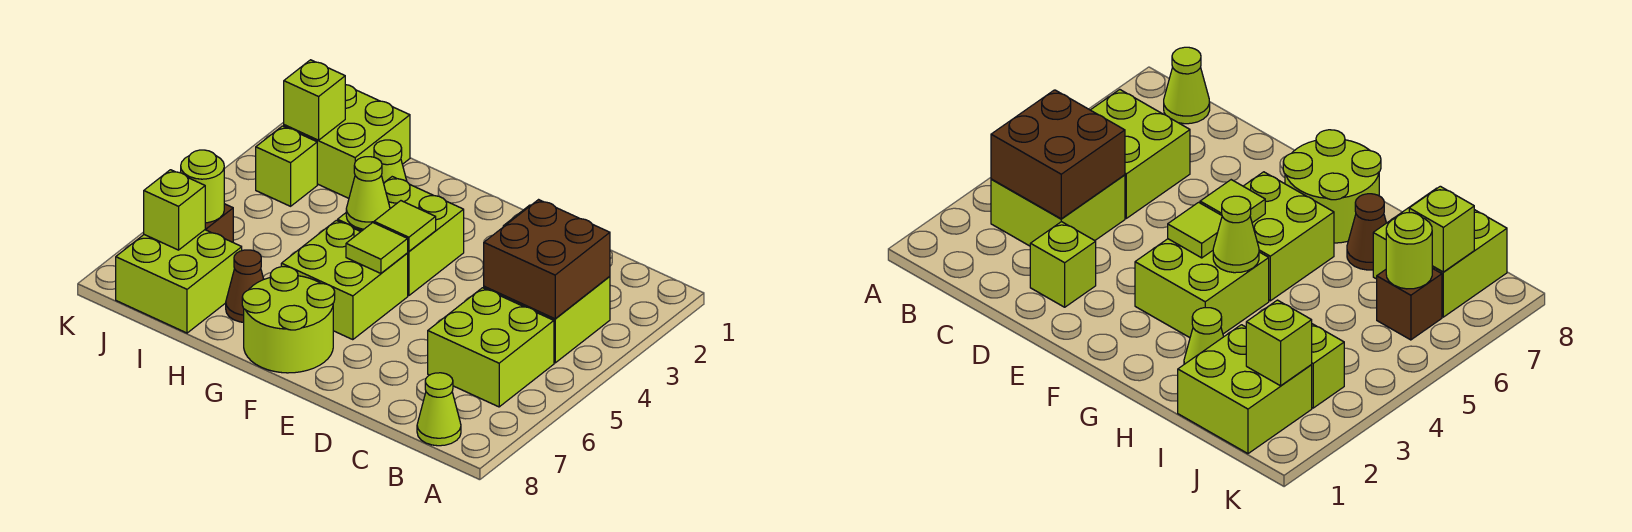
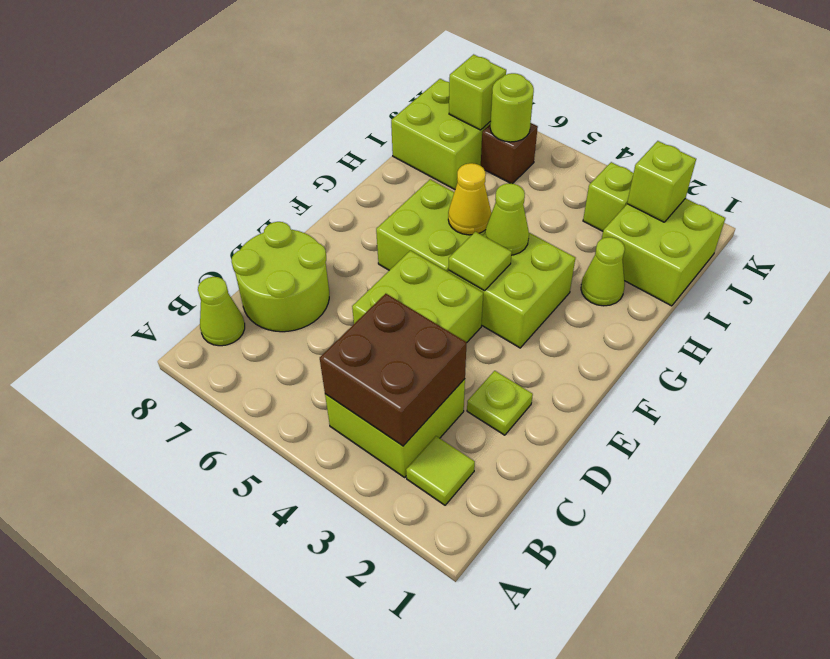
lime 2x2 brick [428,288,554,407] -> lime 2x2 brick moved to [352,251,483,342]
lime 1x1 brick [1030,222,1096,307] -> lime 1x1 plate [467,371,533,435]
lime 1x1 tile [346,223,408,273] -> lime 1x1 tile moved to [406,436,475,505]
lime 2x2 round brick [242,267,335,373] -> lime 2x2 round brick moved to [232,222,329,332]
none -> yellow 1x1 cone [448,163,491,235]
brown 1x1 cone [226,250,264,322] -> none

